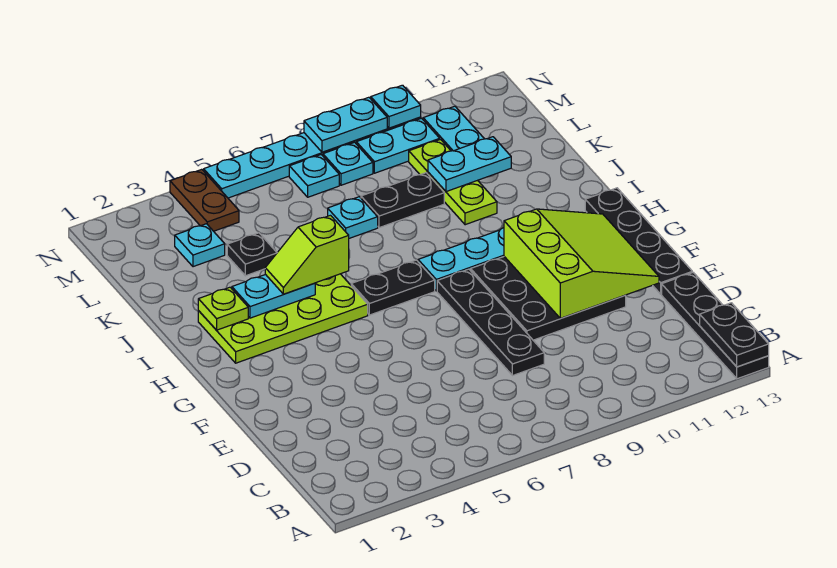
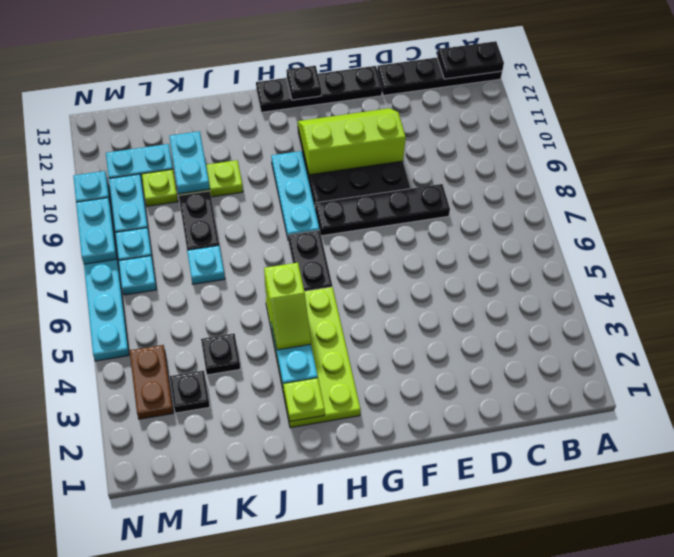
lime 3x3 slope [504,209,659,318] -> lime 2x3 slope [298,108,406,175]
none -> black 1x1 plate [286,66,321,100]
cyan 1x1 plate [175,224,225,267] -> black 1x1 plate [170,371,210,413]
brown 1x2 plate [170,169,239,231] -> brown 1x2 plate turned to [130,345,173,419]

